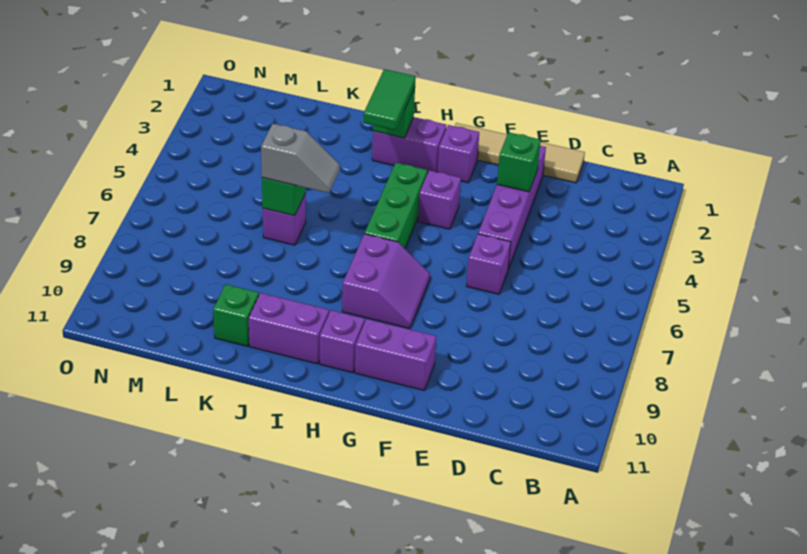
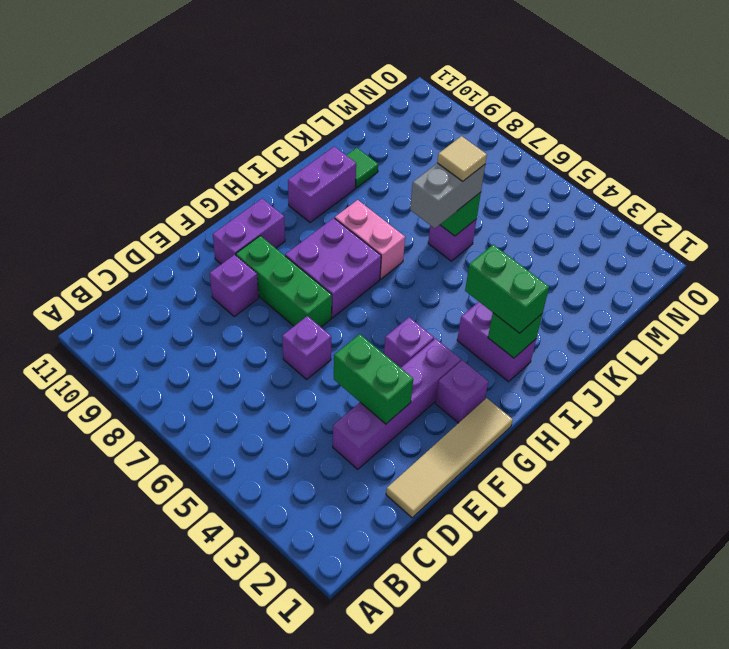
purple 1x4 brick [478,146,546,269] -> purple 1x4 brick turned to [333,339,461,469]
green 1x1 brick [497,132,541,192] -> green 1x2 brick [334,334,413,424]
purple 2x2 slope [342,234,430,329] -> purple 2x2 brick [285,218,381,318]
purple 1x2 brick [372,117,446,173] -> purple 1x2 brick turned to [457,302,536,382]
green 1x3 brick [365,163,427,248] -> green 1x3 brick moved to [236,236,332,327]
purple 1x1 brick [320,310,365,373] -> purple 1x1 brick moved to [210,255,259,316]
green 1x2 tile [363,69,416,130] -> green 1x2 brick [465,245,549,333]
none -> pink 1x2 brick [335,200,405,279]
grey 1x2 slope [261,124,340,193] -> grey 1x2 brick [410,163,485,228]
none -> tan 1x1 tile [437,136,487,181]
green 1x1 brick [213,284,259,346] -> green 1x1 tile [346,148,378,188]

